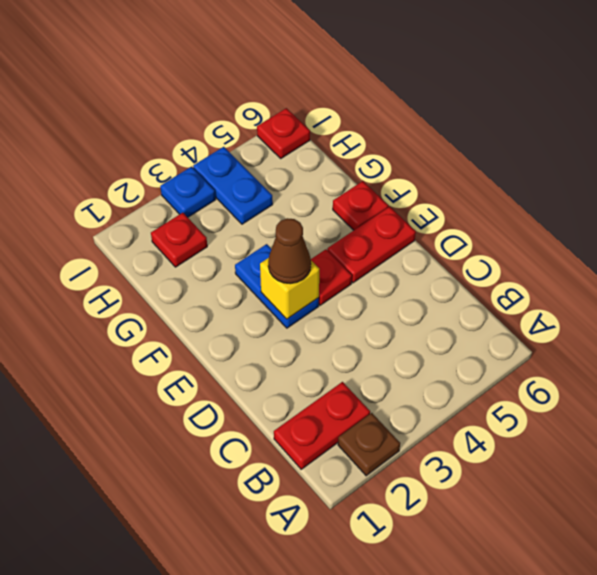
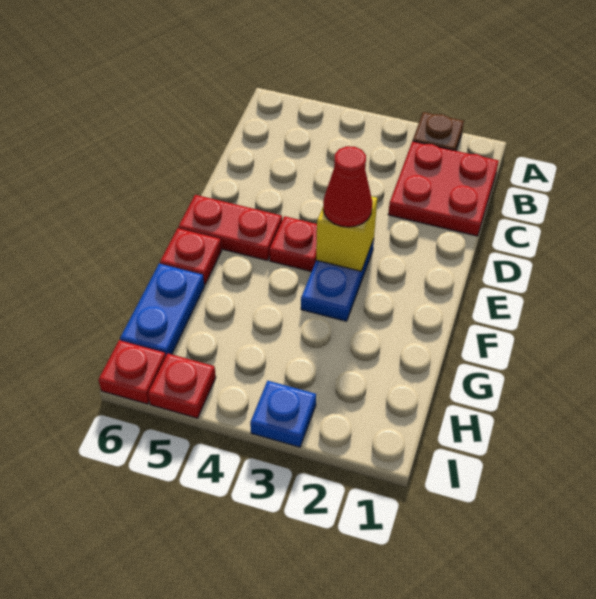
red 1x2 plate [274,382,370,469] -> red 2x2 plate [388,141,499,236]
brown 1x1 cone [268,218,311,284] -> red 1x1 cone [323,146,372,227]
red 1x1 plate [151,213,207,267] -> red 1x1 plate moved to [148,354,216,418]
blue 1x2 plate [193,147,273,224] -> blue 1x2 plate moved to [120,264,204,355]

